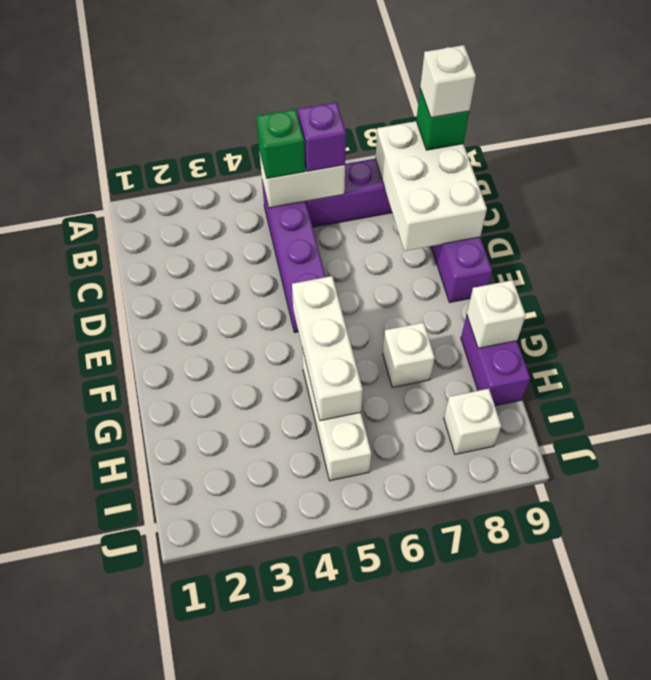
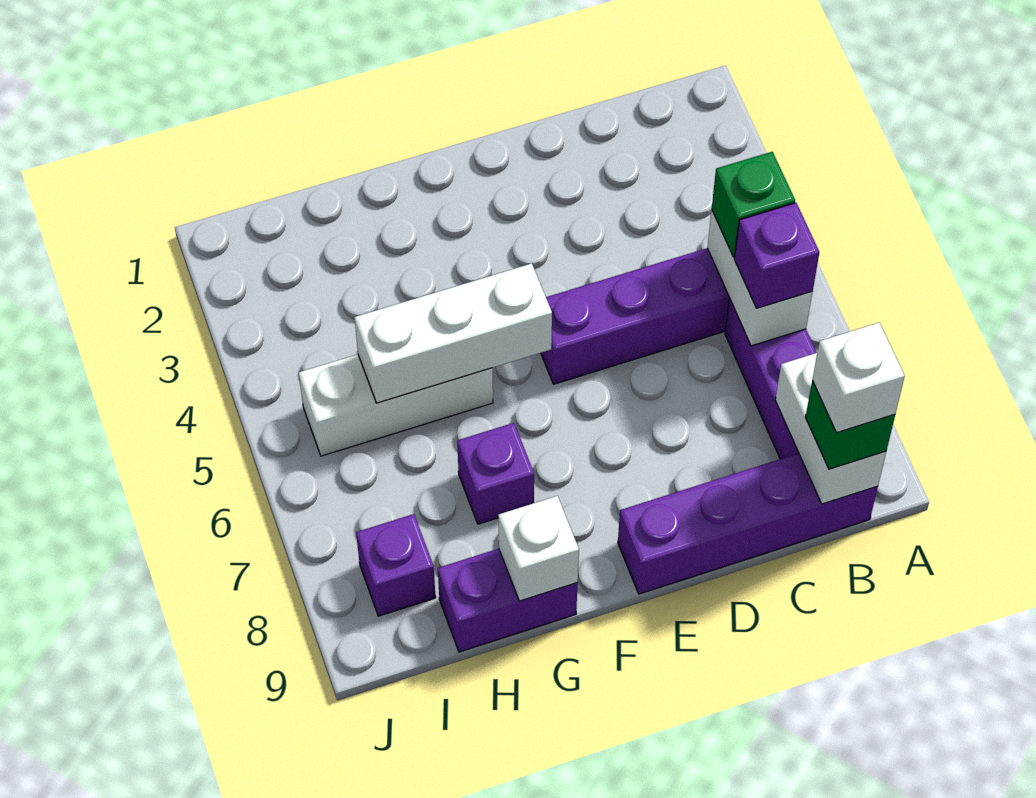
white 2x3 brick [375,121,487,251] -> white 1x2 brick [775,353,886,504]
white 1x1 brick [383,323,435,388] -> purple 1x1 brick [457,423,534,524]
white 1x1 brick [444,389,501,454] -> purple 1x1 brick [356,514,436,616]

